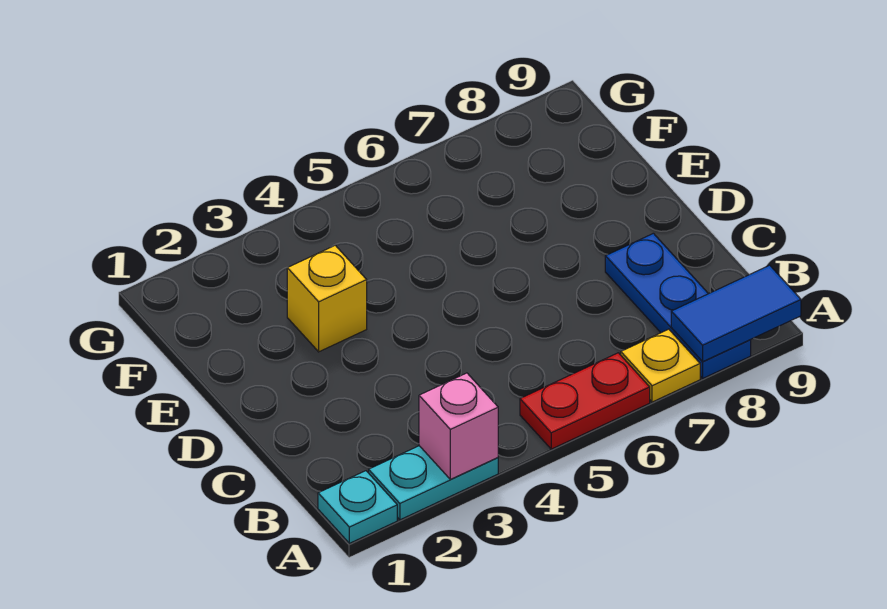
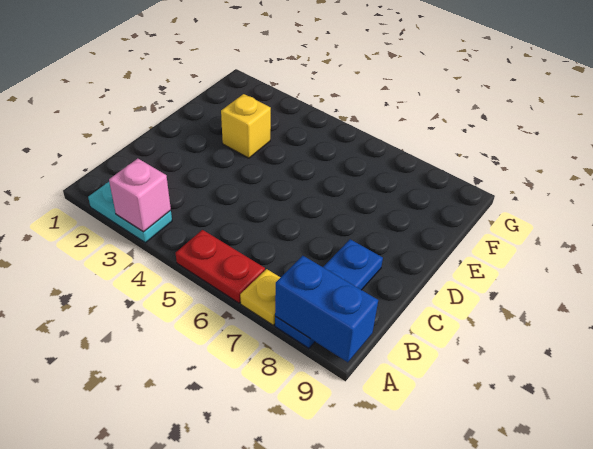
cyan 1x1 plate [318,471,397,543] -> none
blue 1x2 tile [671,265,801,361] -> blue 1x2 brick [275,256,378,362]

